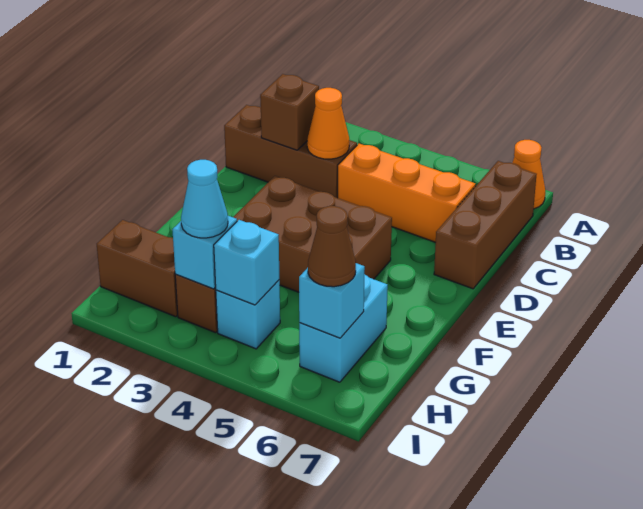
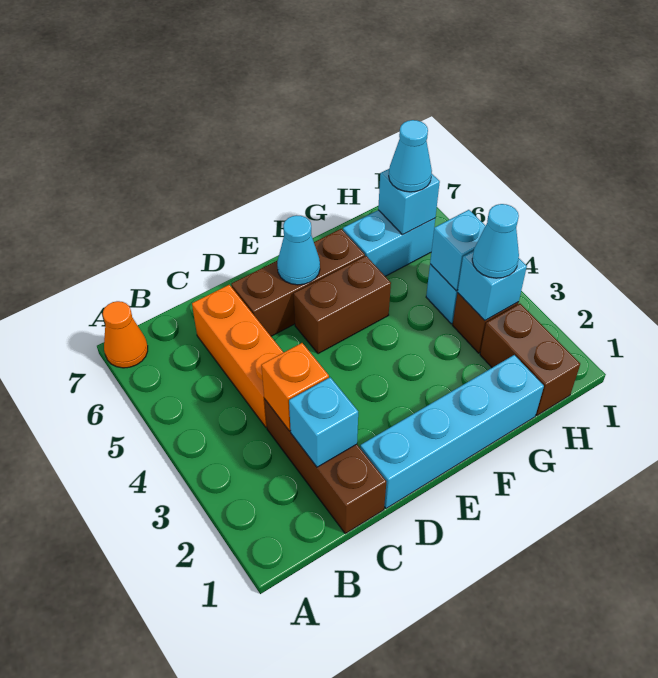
brown 1x3 brick [434,161,537,289] -> brown 1x3 brick moved to [231,229,365,336]
brown 1x1 brick [260,74,319,150] -> cyan 1x1 brick [289,377,358,467]
orange 1x1 cone [307,88,349,159] -> orange 1x1 brick [261,343,329,431]
none -> cyan 1x4 brick [360,355,544,508]
brown 2x3 brick [233,176,392,292] -> brown 1x2 brick [294,256,391,354]
none -> cyan 1x1 cone [277,215,320,285]
brown 1x1 cone [308,206,356,287] -> cyan 1x1 cone [389,120,432,192]

